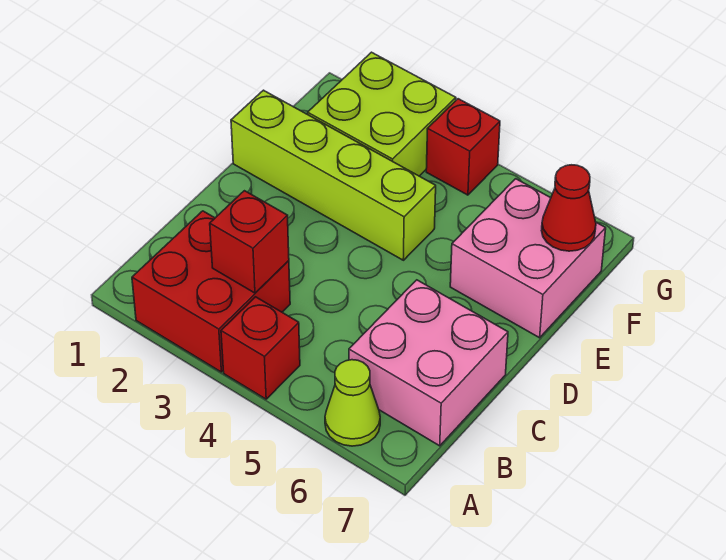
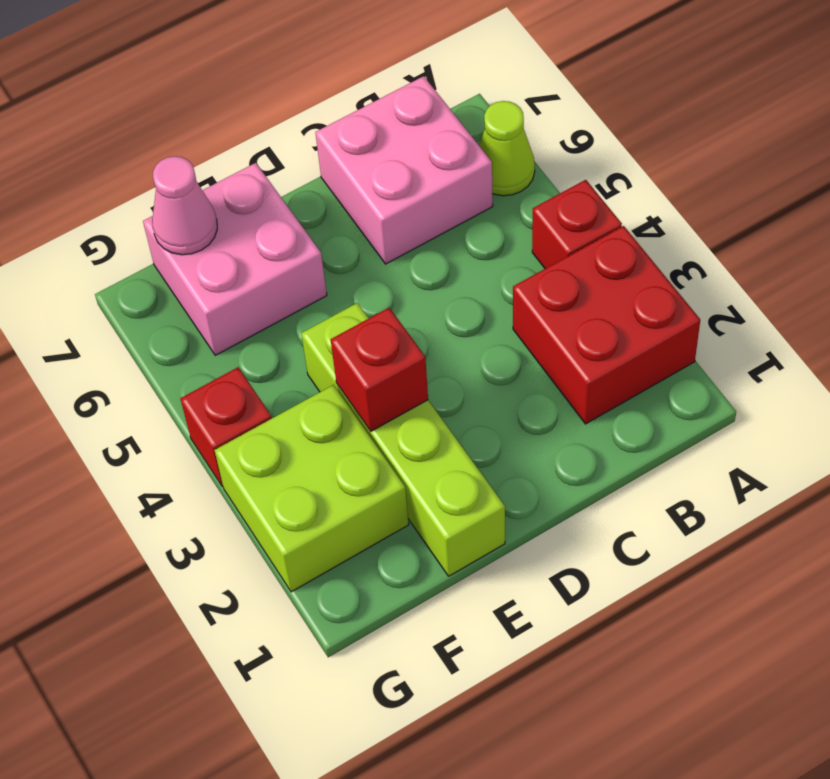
red 1x1 brick [210,191,289,293] -> red 1x1 brick moved to [331,308,428,431]
red 1x1 cone [542,165,596,251] -> pink 1x1 cone [152,156,217,255]

